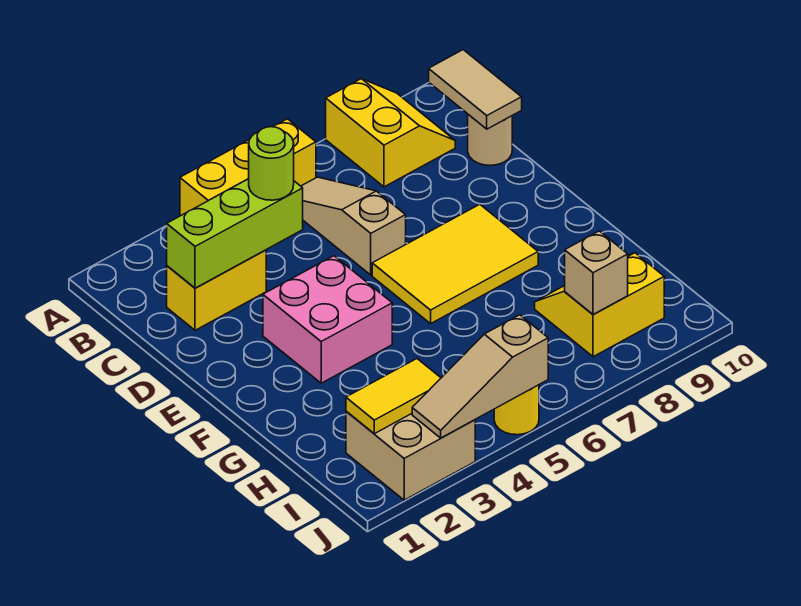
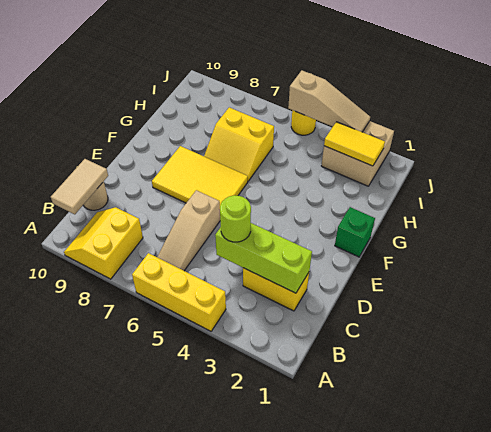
pink 2x2 brick [263,256,392,383] -> none
none -> green 1x1 brick [335,207,375,257]
yellow 2x2 slope [535,253,664,357] -> yellow 2x2 slope moved to [204,107,274,181]
tan 1x1 brick [565,231,628,314] -> none

